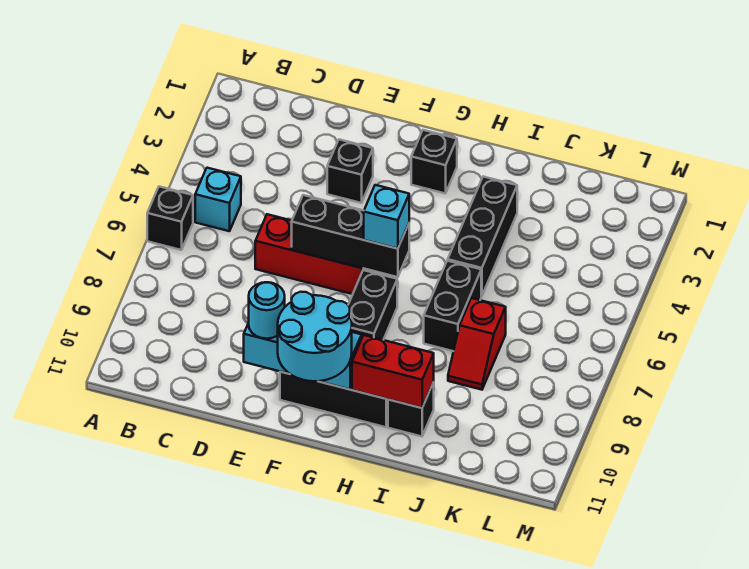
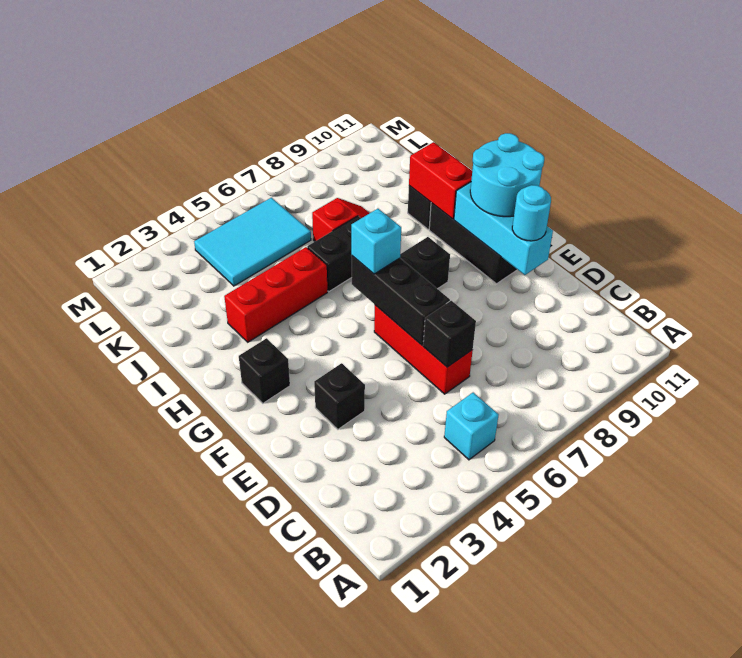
black 1x1 brick [147,187,193,250] -> black 1x1 brick moved to [423,301,476,367]
black 1x3 brick [448,177,517,296] -> red 1x3 brick [224,247,328,342]
none -> cyan 2x3 tile [194,198,311,286]

